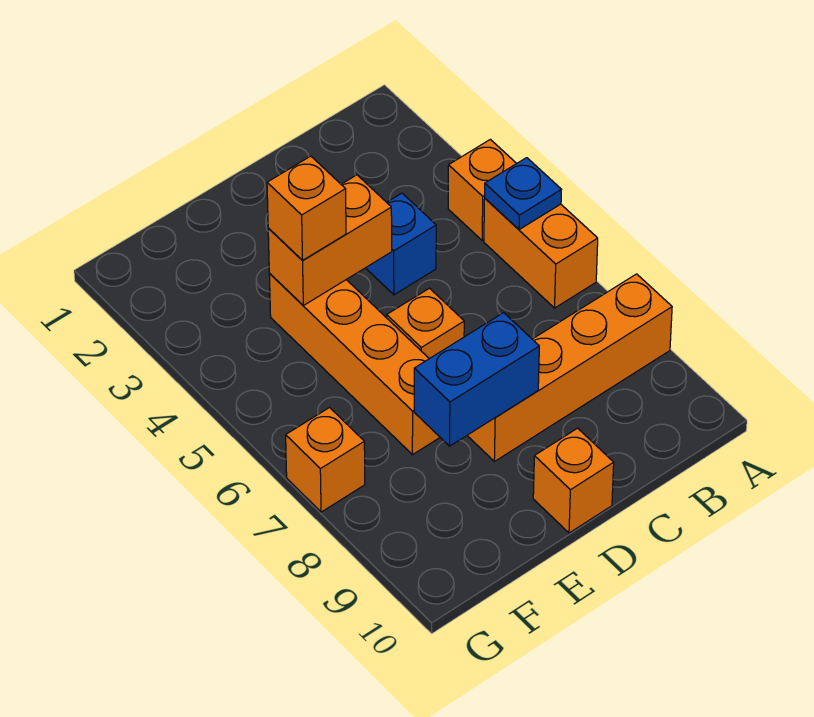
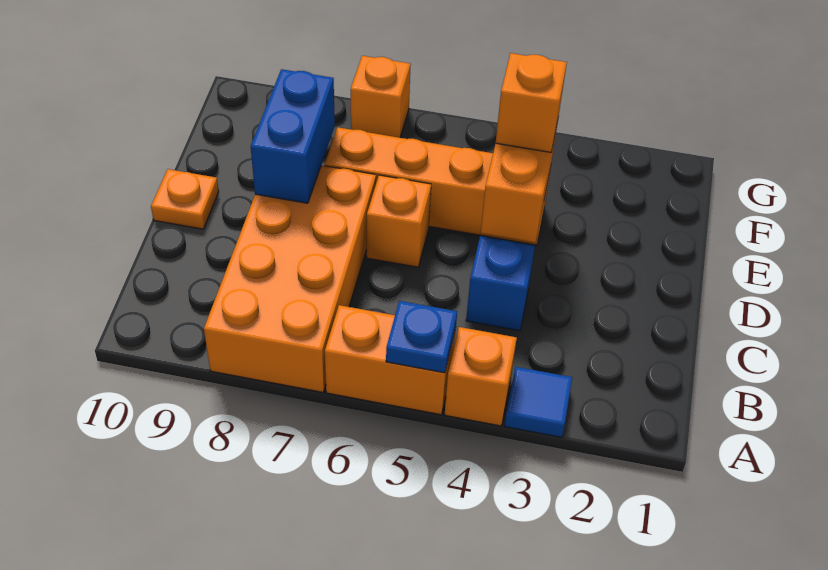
none -> blue 1x1 tile [505,367,572,437]
orange 1x4 brick [467,274,672,461] -> orange 2x4 brick [204,165,376,392]
orange 1x1 brick [533,428,614,533] -> orange 1x1 plate [151,169,219,229]

